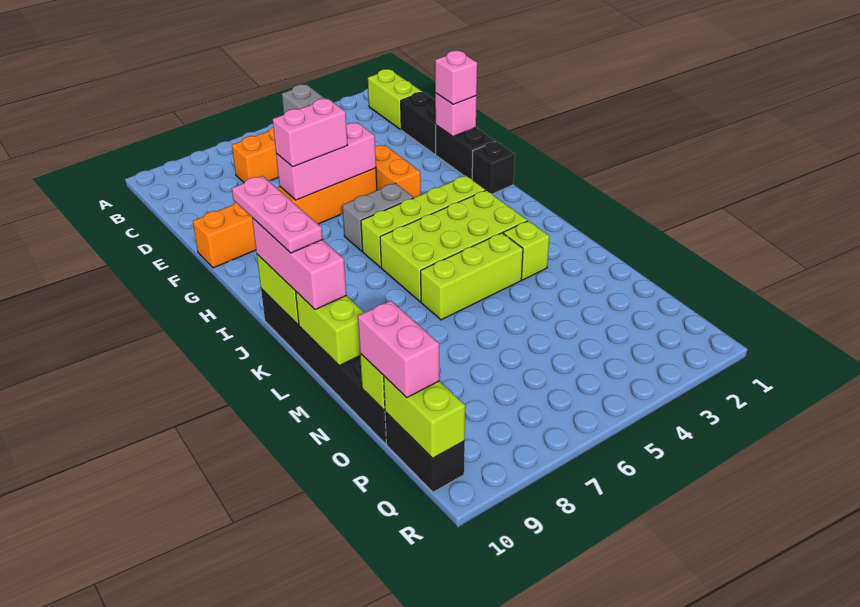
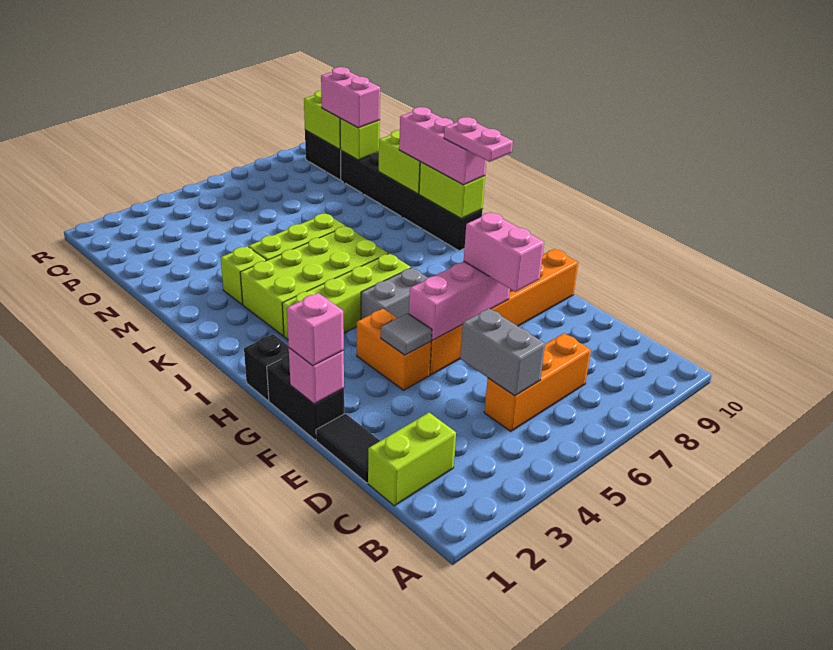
lime 1x2 brick [368,69,422,129] -> lime 1x2 brick turned to [368,413,456,506]
black 1x2 brick [401,92,436,154] -> black 1x2 tile [316,414,380,483]
none -> grey 1x1 tile [381,313,432,355]
pink 1x2 brick [273,99,348,167] -> pink 1x2 brick turned to [464,213,544,292]
pink 1x3 plate [232,176,322,253] -> pink 1x2 plate [444,117,513,162]

